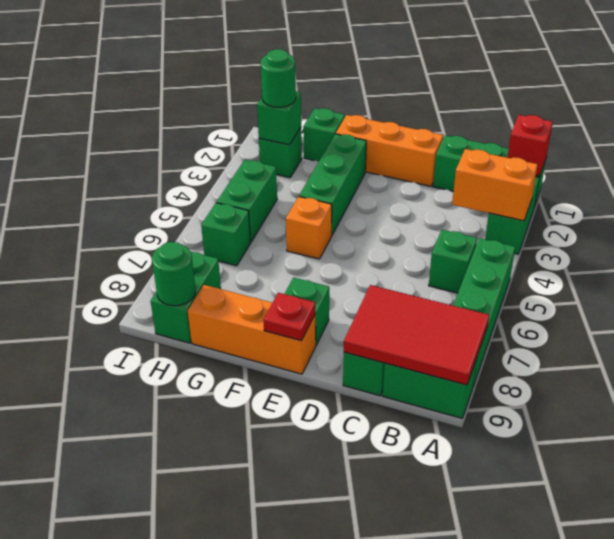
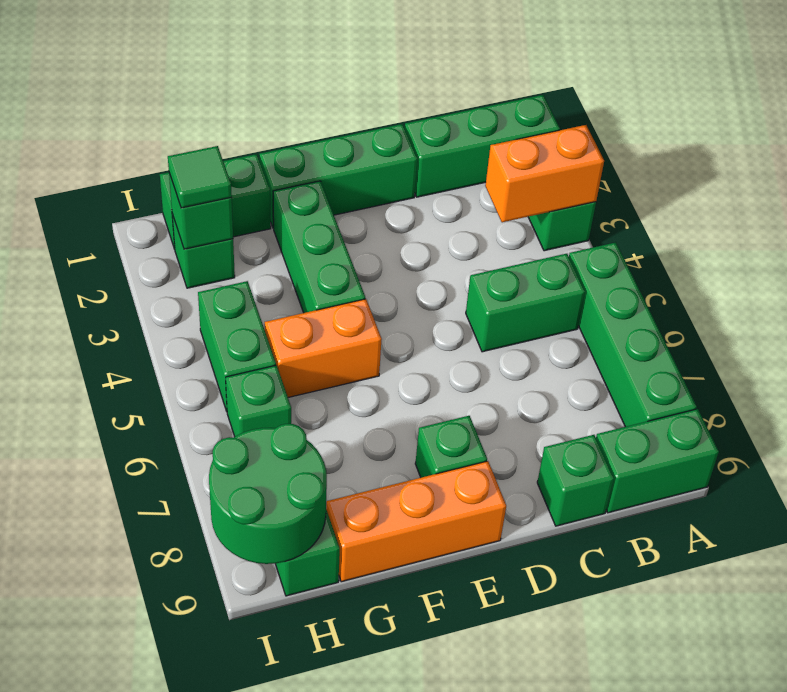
red 1x1 brick [507,115,553,176] -> none
red 2x3 tile [344,285,489,385] -> none
green 1x1 brick [429,230,477,293] -> green 1x2 brick [466,254,585,352]
orange 1x3 brick [336,115,443,186] -> green 1x3 brick [259,124,417,228]
red 1x1 plate [263,293,315,341] -> none
orange 1x1 brick [286,197,332,259] -> orange 1x2 brick [265,299,382,397]
green 1x1 brick [303,108,345,162] -> green 1x2 brick [160,154,271,249]
green 1x1 round brick [261,49,296,107] -> green 1x1 tile [168,146,232,208]
green 1x1 round brick [152,242,196,306] -> green 2x2 round brick [209,424,327,564]

